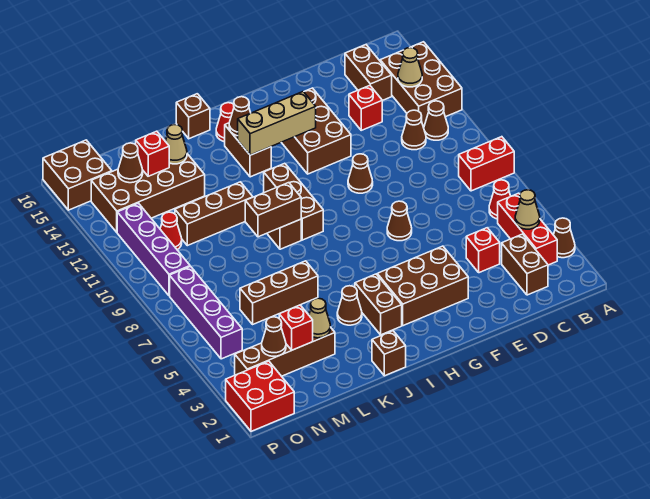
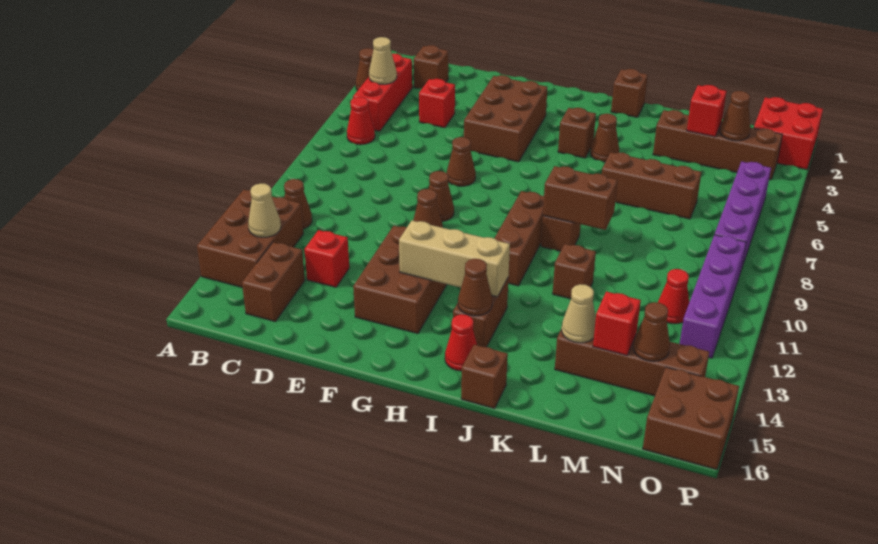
red 1x2 brick [459,137,514,191] -> none
brown 1x2 brick [502,234,548,295] -> brown 1x1 brick [414,45,448,89]
brown 1x1 cone [402,110,426,150] -> brown 1x1 cone moved to [429,171,454,222]
brown 2x3 brick [377,246,468,326] -> brown 2x3 brick turned to [464,75,548,162]
brown 1x2 brick [355,274,402,335] -> brown 1x1 brick [558,108,596,158]
brown 1x3 brick [175,182,253,246] -> brown 1x1 brick [553,244,596,299]
tan 1x1 cone [309,298,330,338] -> none
brown 2x4 brick [91,154,205,232] -> brown 1x4 brick [555,329,709,396]

